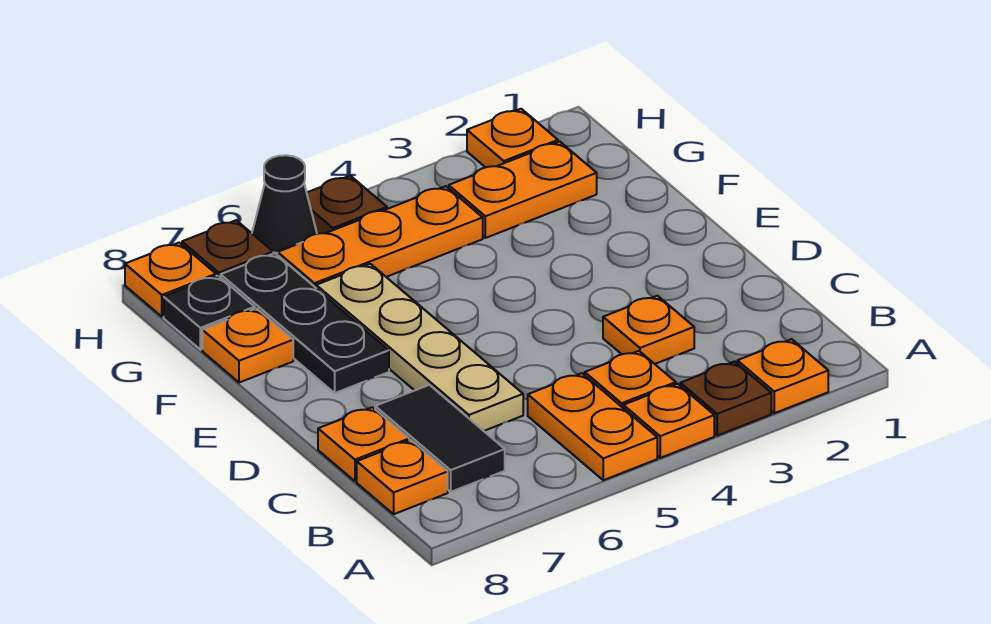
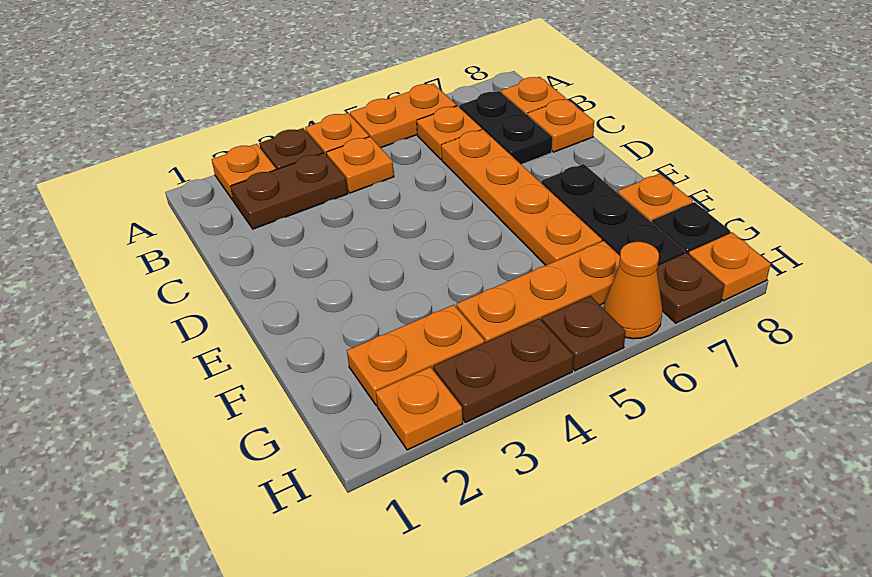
orange 1x2 plate [528,373,657,480] -> orange 1x2 plate turned to [350,84,456,148]
none -> brown 1x2 plate [230,153,348,229]
black 1x2 tile [375,385,505,492] -> black 1x2 plate [459,91,552,165]
orange 1x1 plate [603,296,694,364] -> orange 1x1 plate moved to [417,106,482,159]
tan 1x4 plate [316,264,523,431] -> orange 1x4 plate [441,130,602,265]
none -> brown 1x2 plate [433,319,573,422]
black 1x1 cone [252,155,317,255] -> orange 1x1 cone [604,242,663,339]

